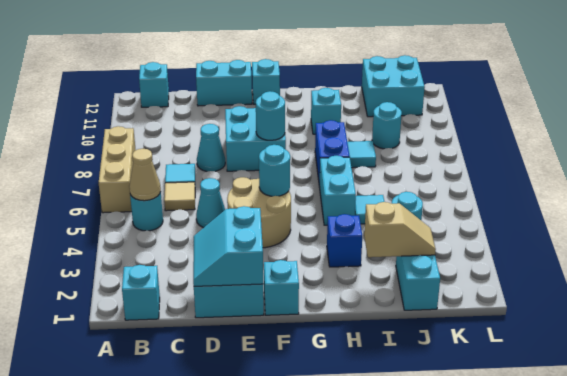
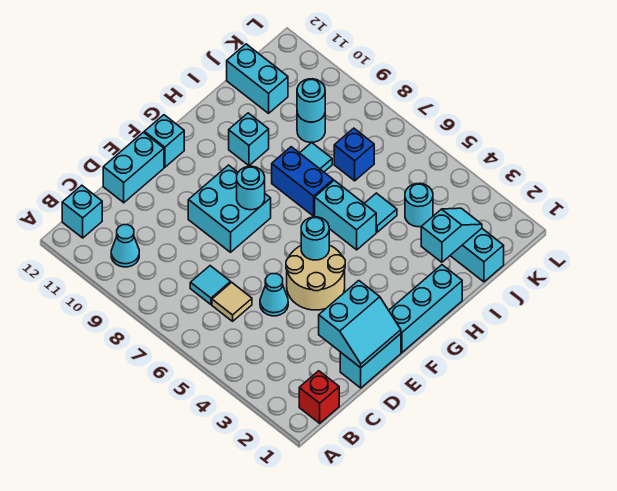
tan 1x3 brick [99,126,136,213] -> none
cyan 1x1 brick [122,265,160,320] -> red 1x1 brick [299,371,339,423]
cyan 1x1 round brick [130,192,163,231] -> cyan 1x1 round brick moved to [297,79,325,122]
tan 1x1 cone [129,149,161,201] -> none
cyan 2x2 slope [193,206,263,286] -> cyan 2x2 slope turned to [319,281,401,368]
cyan 1x1 cone [197,124,225,172] -> cyan 1x1 cone moved to [111,225,139,267]
cyan 1x1 brick [264,260,299,315] -> cyan 1x3 brick [389,265,462,353]
blue 1x1 brick [327,214,362,267] -> blue 1x1 brick moved to [334,128,374,181]
tan 1x2 slope [364,202,436,257] -> cyan 1x2 slope [421,208,482,262]
cyan 2x2 brick [362,55,425,117] -> cyan 1x2 brick [227,44,288,113]

